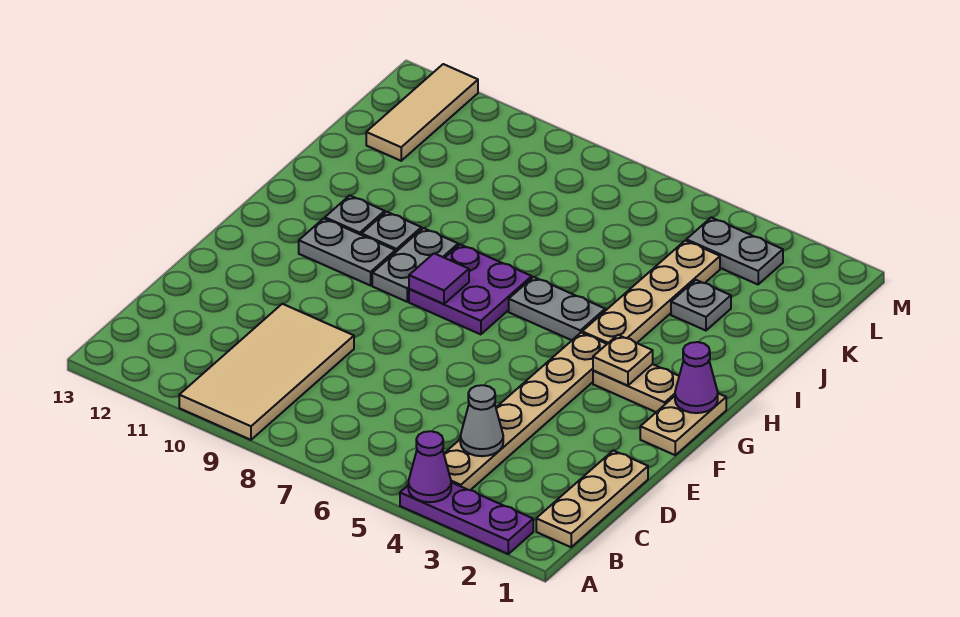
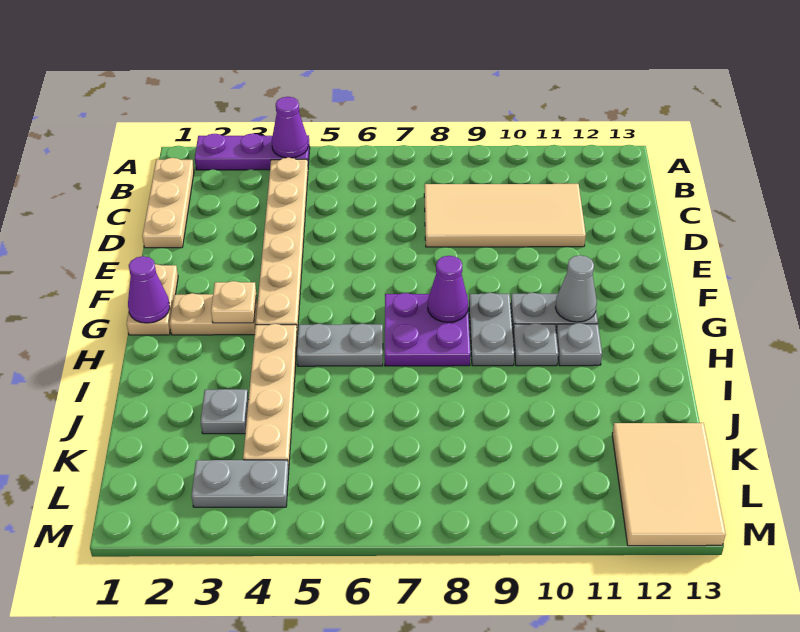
tan 2x4 tile [179,304,354,440] -> tan 2x4 tile turned to [424,184,586,247]
grey 1x1 cone [460,385,503,456] -> grey 1x1 cone moved to [555,255,597,322]
purple 1x1 tile [409,253,469,304] -> purple 1x1 cone [428,256,468,322]
tan 1x3 tile [366,64,478,161] -> tan 2x3 tile [612,423,726,546]

